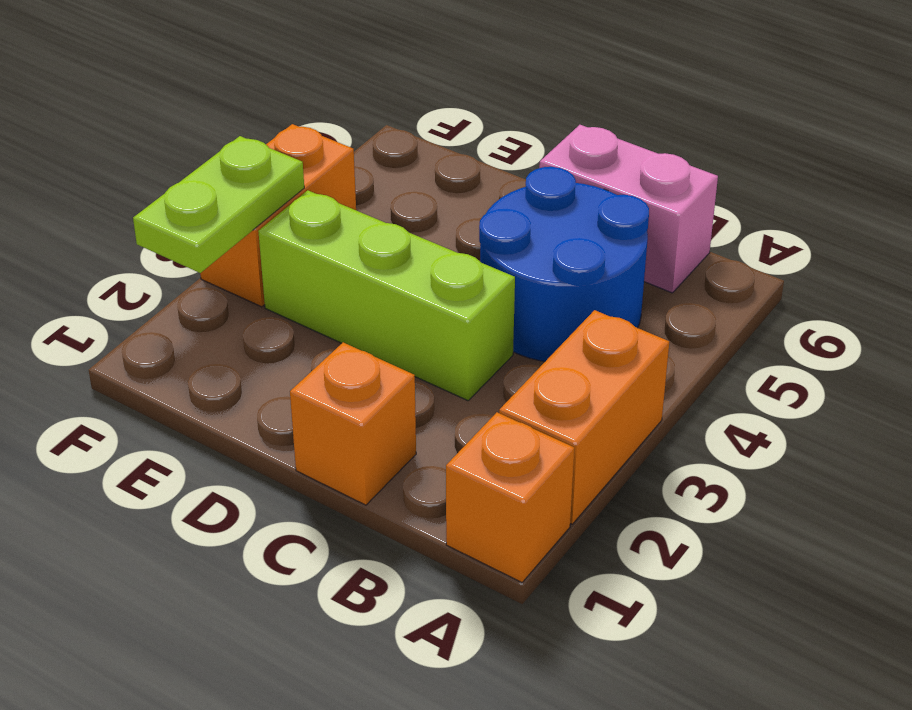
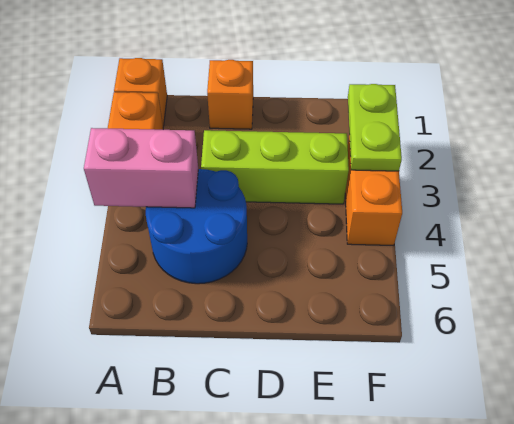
pink 1x2 brick [539,125,718,293] -> pink 1x2 brick moved to [84,128,198,208]

